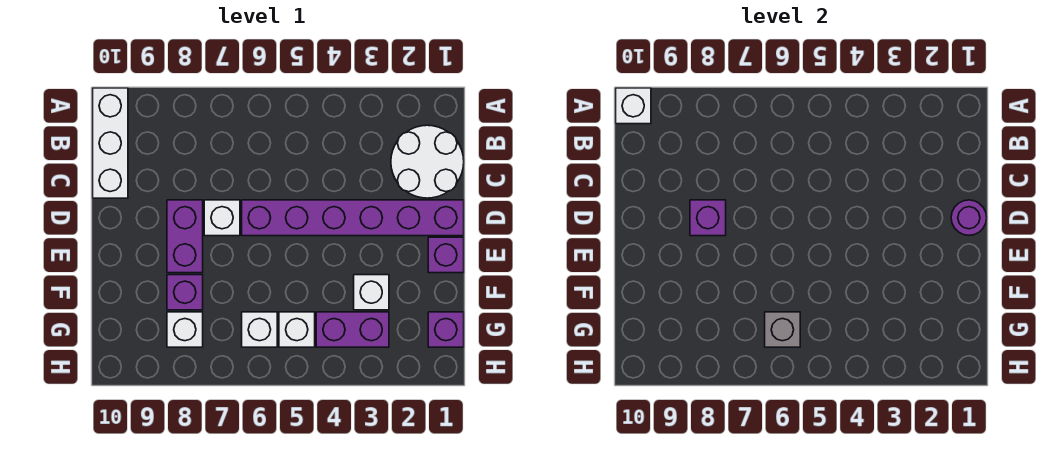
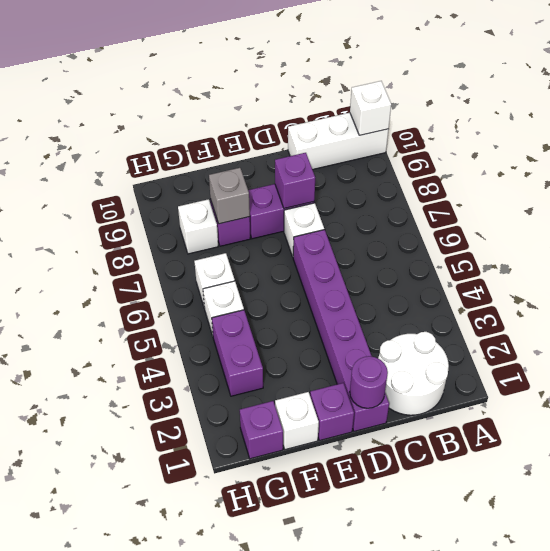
white 1x1 brick [354,275,389,310] -> white 1x1 brick moved to [275,392,319,450]
grey 1x1 brick [765,312,800,347] -> grey 1x1 brick moved to [209,168,250,224]

